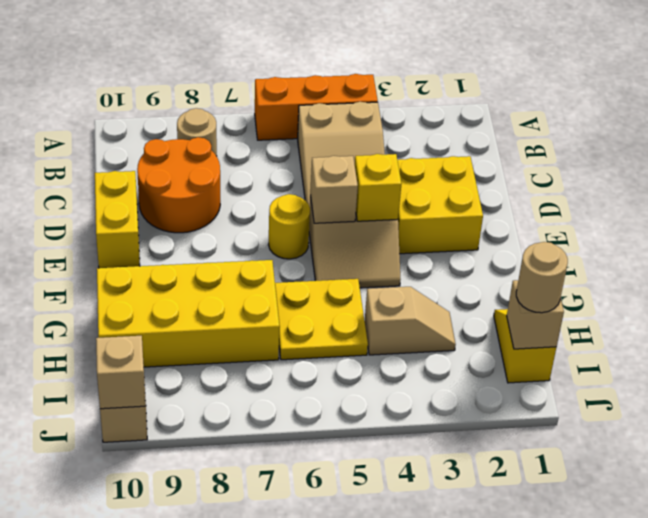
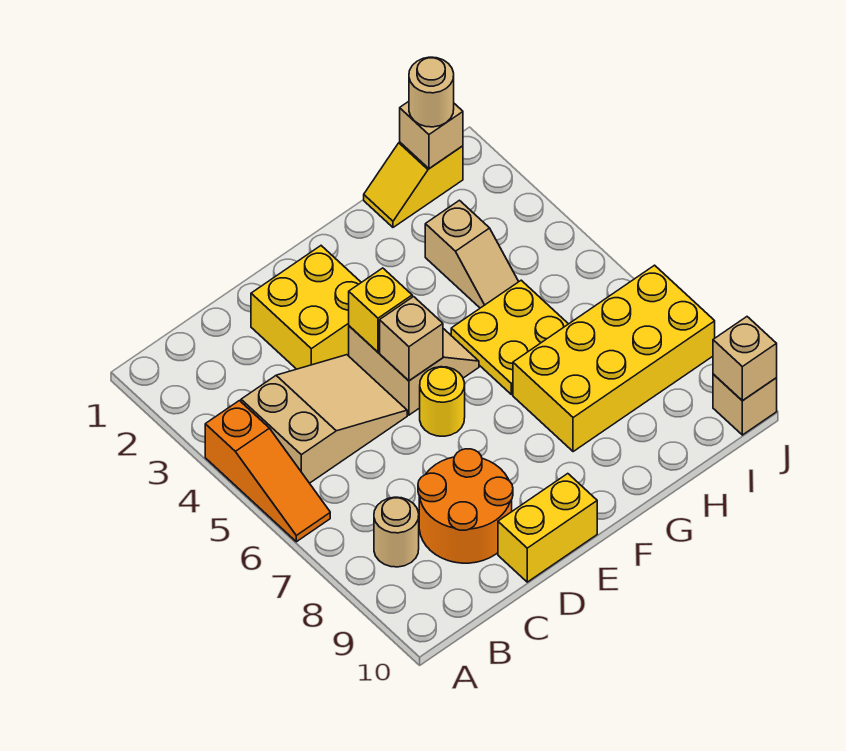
orange 1x3 brick [255,74,378,140] -> orange 1x3 slope [205,401,330,542]
yellow 2x4 brick [97,260,280,367] -> yellow 2x4 brick turned to [513,265,715,452]
tan 1x2 slope [365,287,456,355] -> tan 1x2 slope turned to [425,200,519,308]

